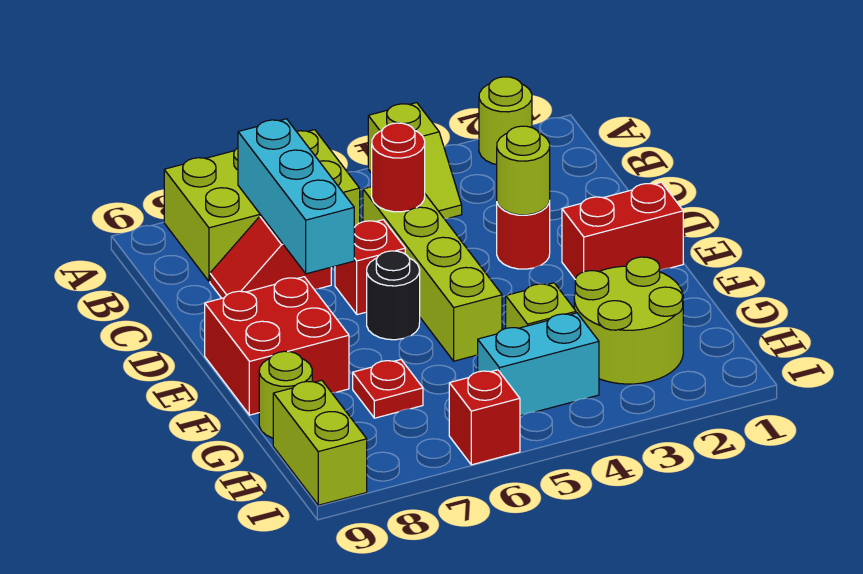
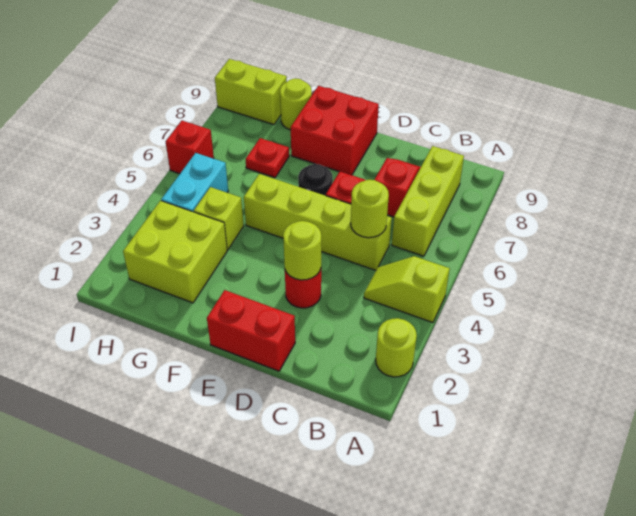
lime 2x3 brick [164,130,360,281] -> lime 1x3 brick [392,146,464,256]
cyan 1x3 brick [238,119,354,274] -> none
red 1x1 round brick [372,123,425,212] -> lime 1x1 round brick [351,180,389,238]
red 1x2 brick [562,182,683,279] -> red 1x2 brick turned to [207,290,295,371]
lime 2x2 round brick [574,257,683,384] -> lime 2x2 brick [123,201,227,303]

